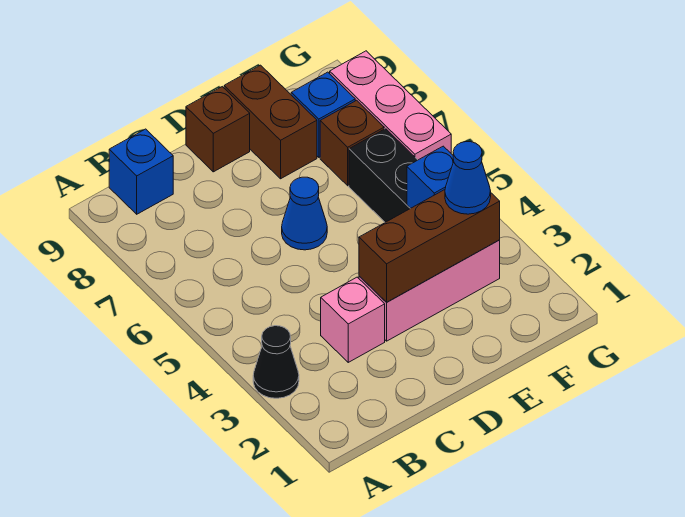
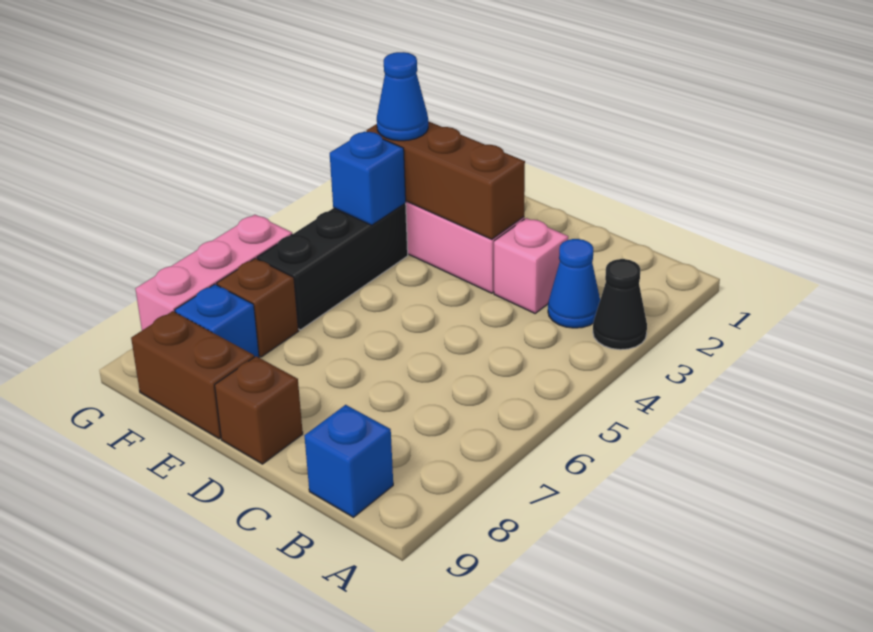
blue 1x1 cone [282,177,327,250] -> blue 1x1 cone moved to [548,239,600,328]
brown 1x2 brick [224,65,317,179] -> brown 1x2 brick turned to [131,311,254,439]

